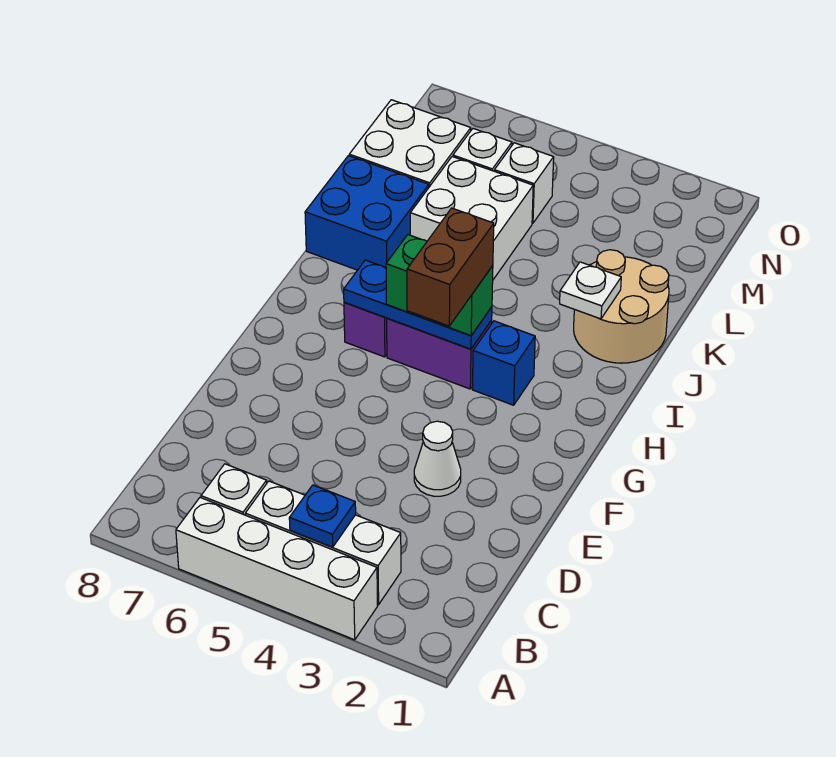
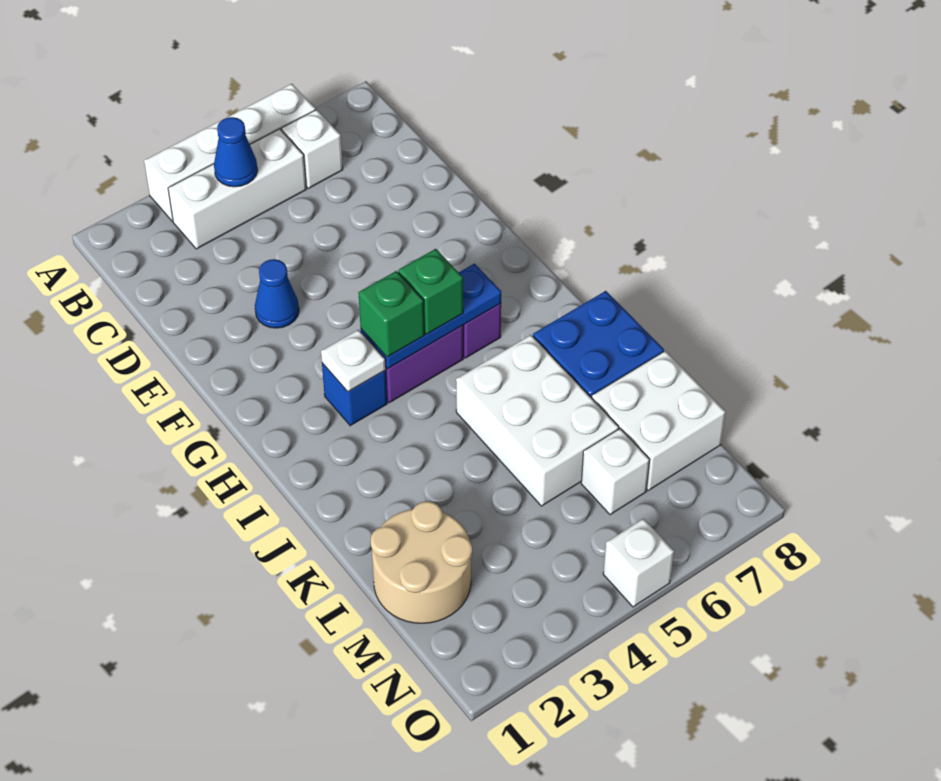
blue 1x1 plate [289,485,356,547] -> blue 1x1 cone [214,117,258,187]
white 1x1 cone [414,421,461,496] -> blue 1x1 cone [255,259,299,328]
brown 1x2 brick [407,208,494,326] -> none
tan 2x2 round brick [574,250,669,363] -> tan 2x2 round brick moved to [371,501,472,623]
white 1x1 plate [560,262,621,319] -> white 1x1 plate moved to [321,330,386,392]
white 2x2 brick [410,157,533,279] -> white 2x3 brick [456,335,619,506]
white 1x1 brick [494,143,554,223] -> white 1x1 brick moved to [603,519,674,607]

